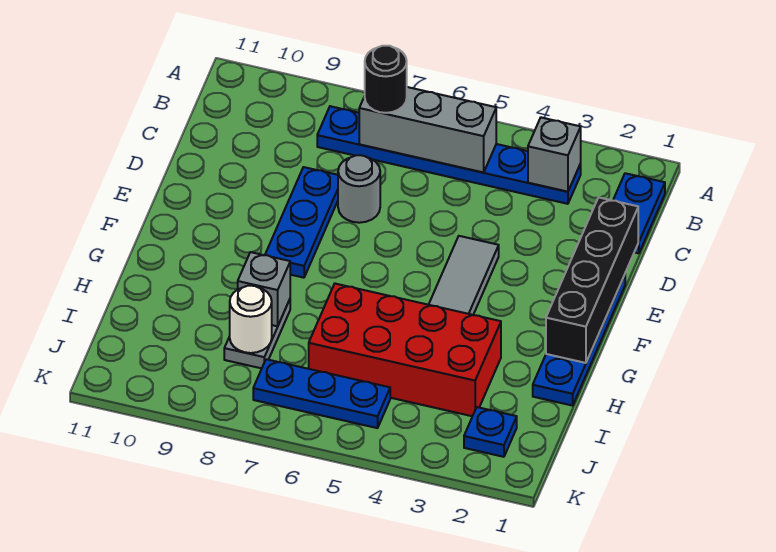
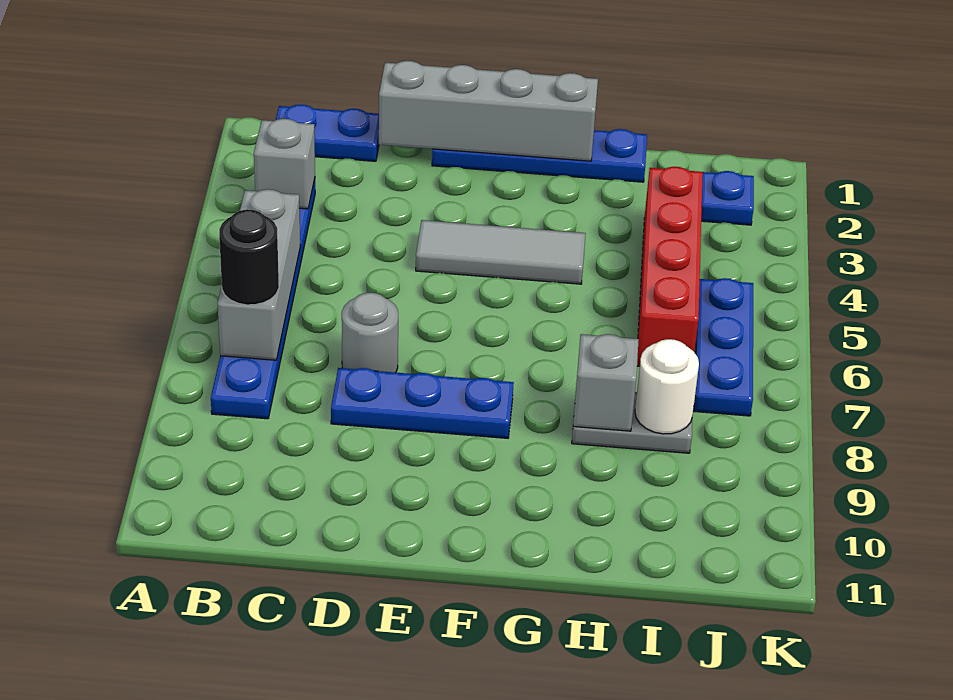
black 1x4 brick [546,197,638,363] -> grey 1x4 brick [379,61,598,161]
red 2x4 brick [309,284,501,416] -> red 1x4 brick [637,167,703,366]

